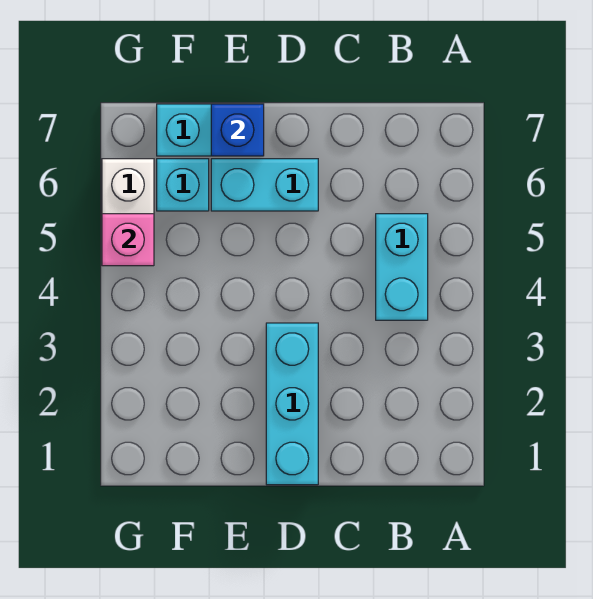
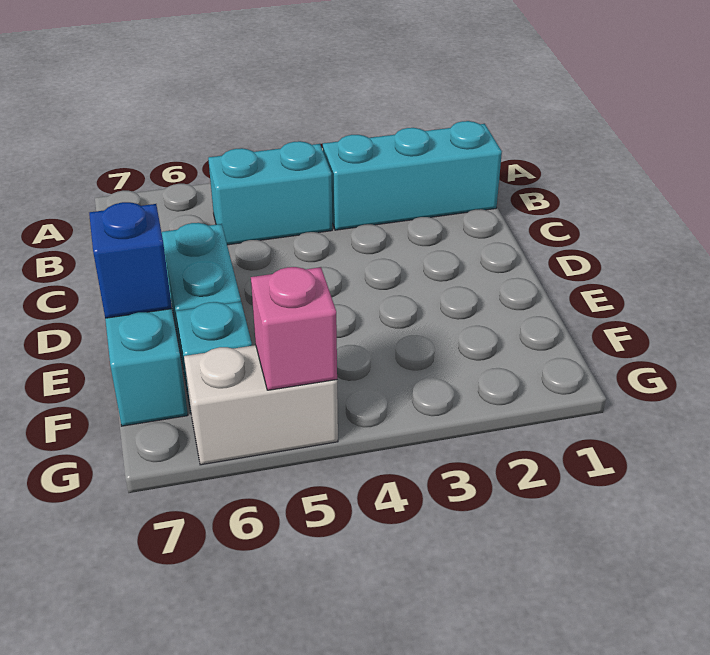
cyan 1x3 brick [266,323,318,485] -> cyan 1x3 brick moved to [323,121,502,230]

